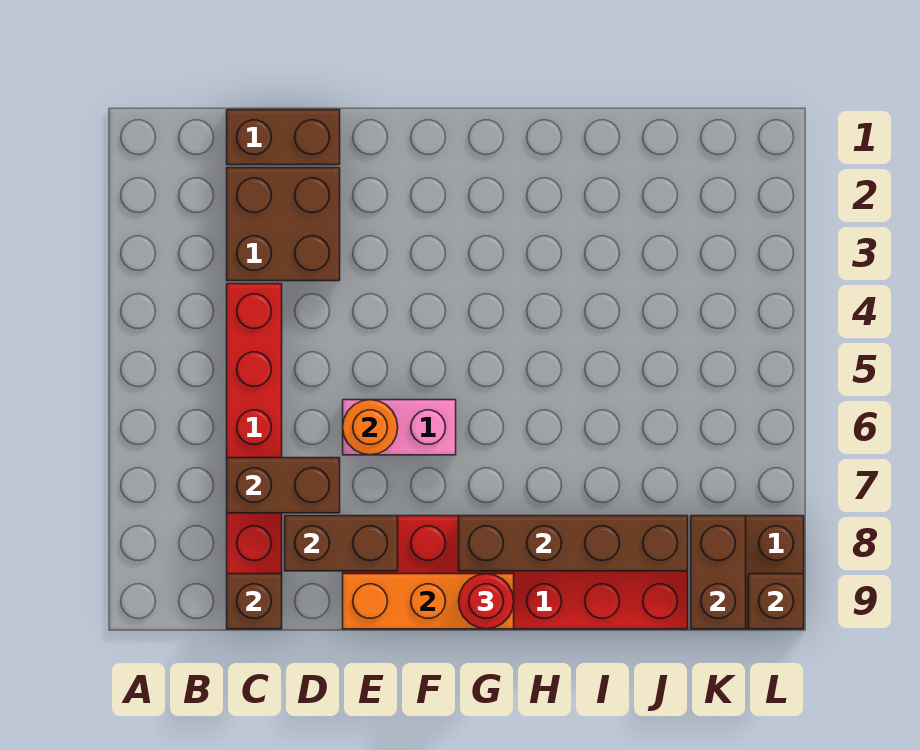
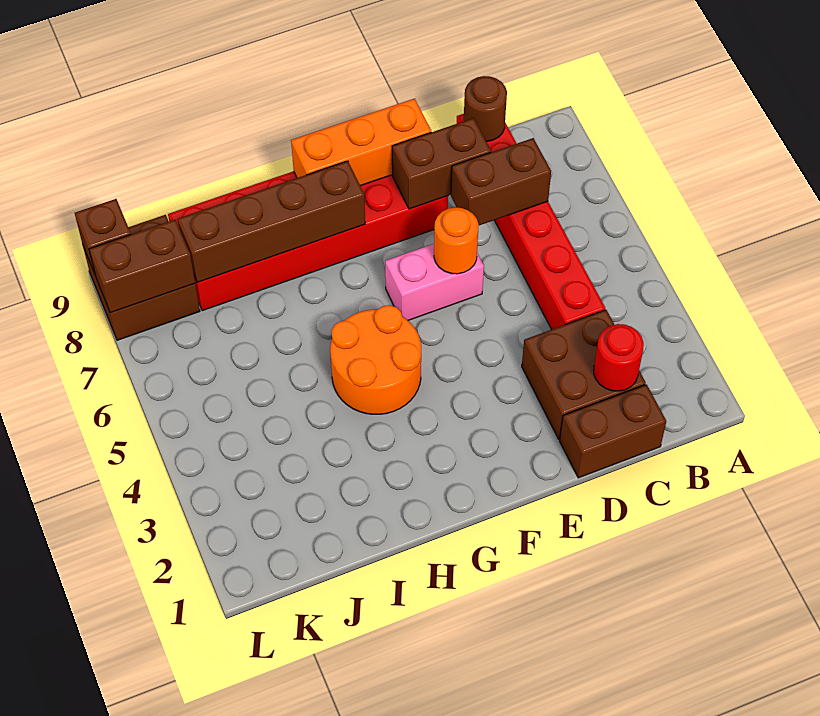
brown 1x1 brick [227,574,282,629] -> brown 1x1 round brick [464,76,507,142]
none -> orange 2x2 round brick [330,305,421,414]
red 1x1 round brick [459,574,514,629] -> red 1x1 round brick moved to [594,324,644,391]
brown 1x2 brick [691,516,746,629] -> brown 1x2 brick turned to [89,220,195,313]

